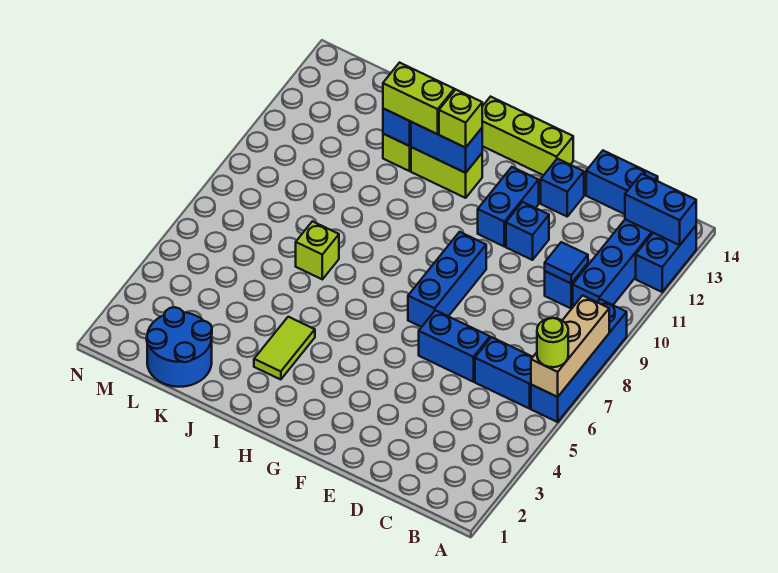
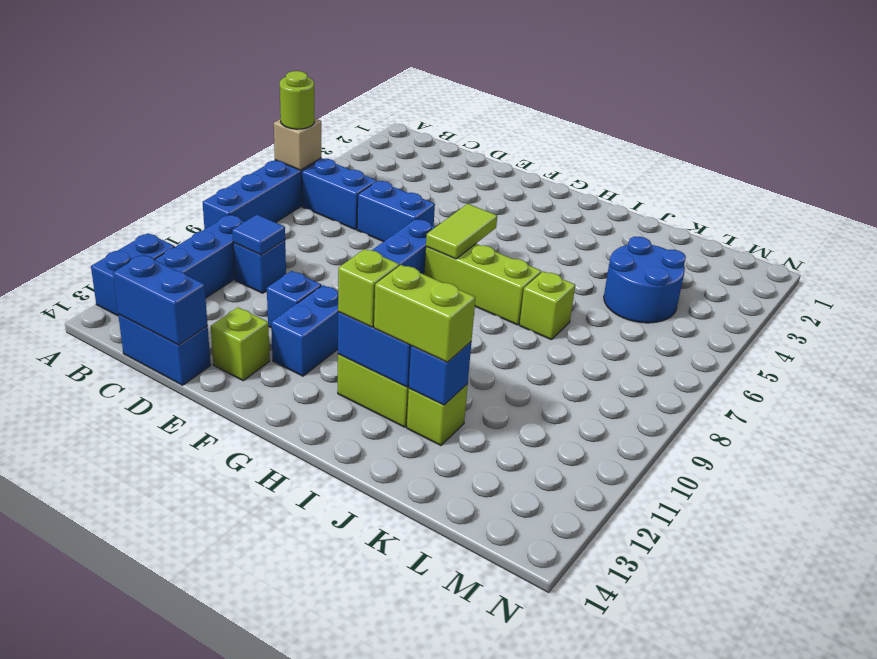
tan 1x3 brick [531,296,609,397] -> tan 1x1 brick [274,118,321,170]
blue 1x2 brick [625,174,696,245] -> blue 1x2 brick moved to [113,255,208,345]
blue 1x1 brick [541,159,584,216] -> lime 1x1 brick [211,308,270,381]
lime 1x3 brick [482,97,573,175] -> lime 1x3 brick moved to [424,244,541,325]
lime 1x2 tile [254,317,315,380] -> lime 1x2 tile moved to [426,204,497,259]
blue 2x2 round brick [147,307,212,387] -> blue 2x2 round brick moved to [604,237,686,323]

